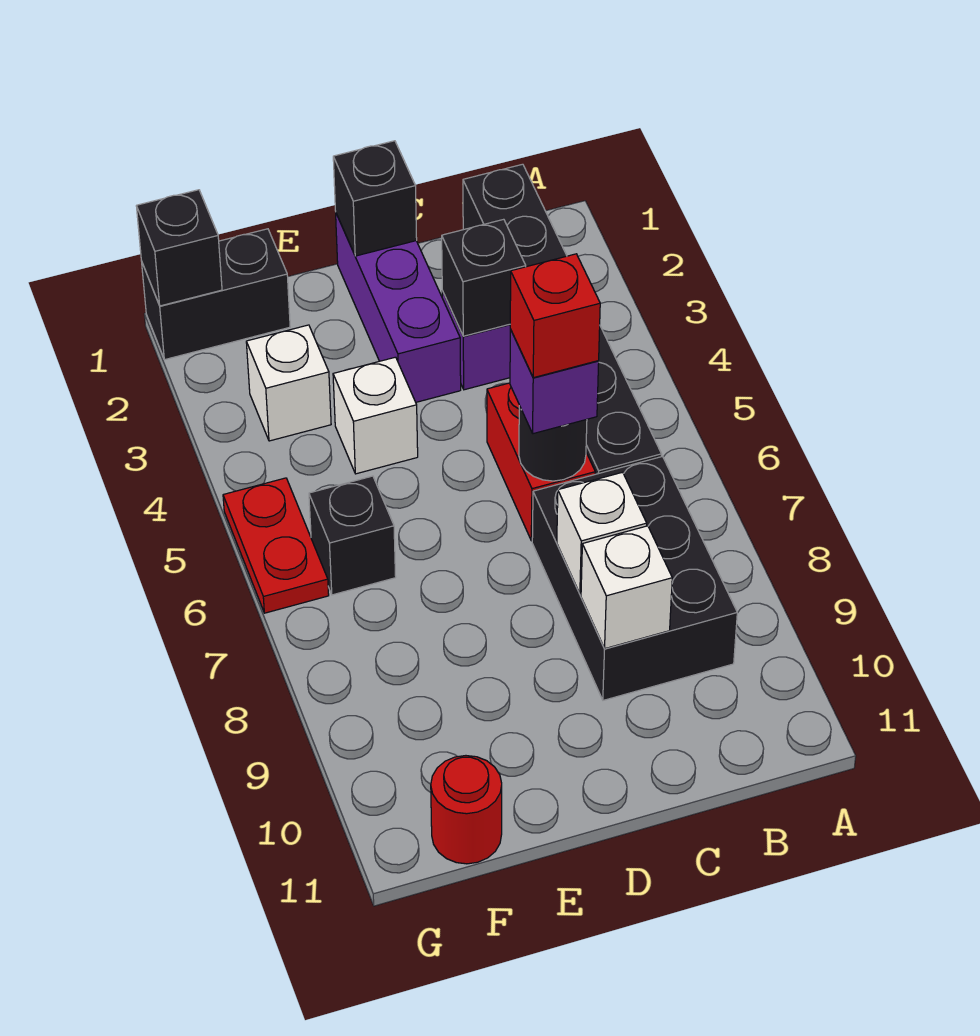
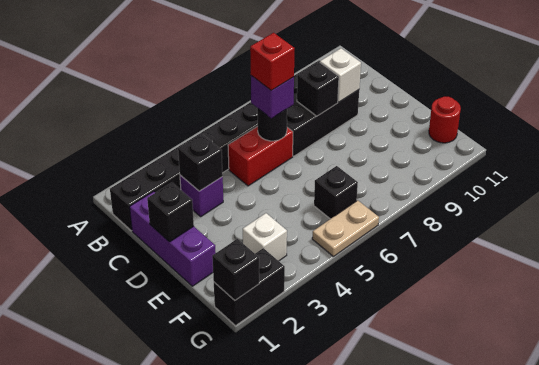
white 1x1 brick [557,472,647,594] -> black 1x1 brick [297,62,339,116]
purple 1x3 brick [336,214,461,402] -> purple 1x3 brick turned to [130,191,216,286]
white 1x1 brick [333,357,418,474] -> none
black 1x2 brick [142,229,290,360] -> black 1x2 brick turned to [214,248,285,326]
red 1x2 plate [223,478,329,613] -> tan 1x2 plate [312,200,379,256]

